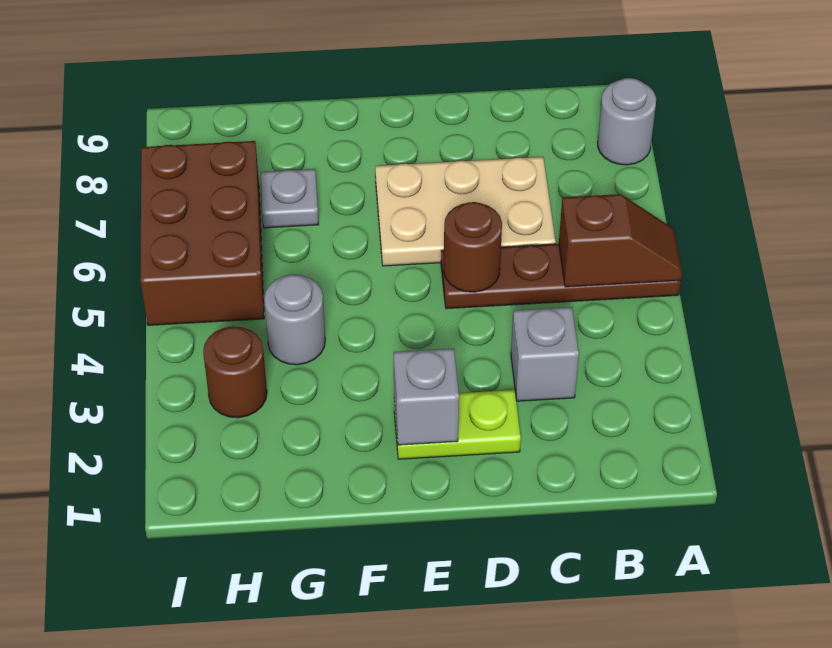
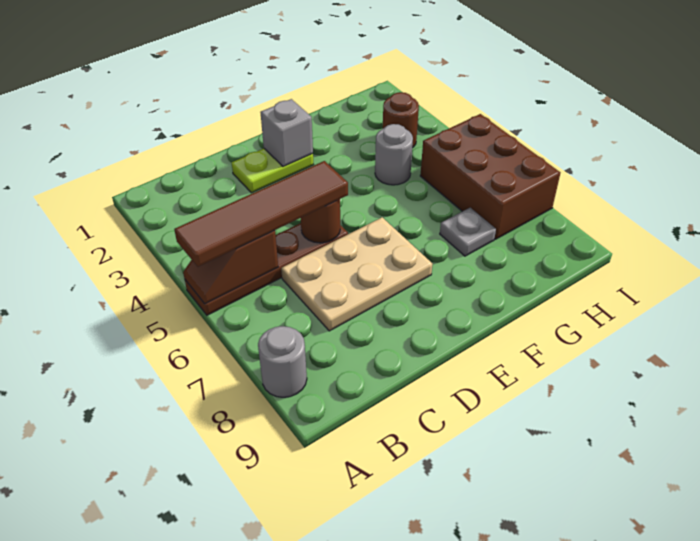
none -> brown 1x4 tile [174,161,348,267]
grey 1x1 brick [511,307,579,401] -> none

